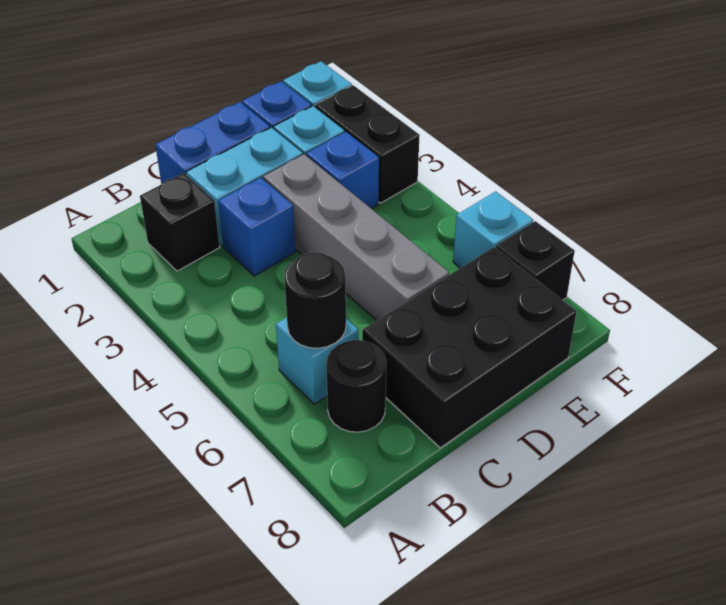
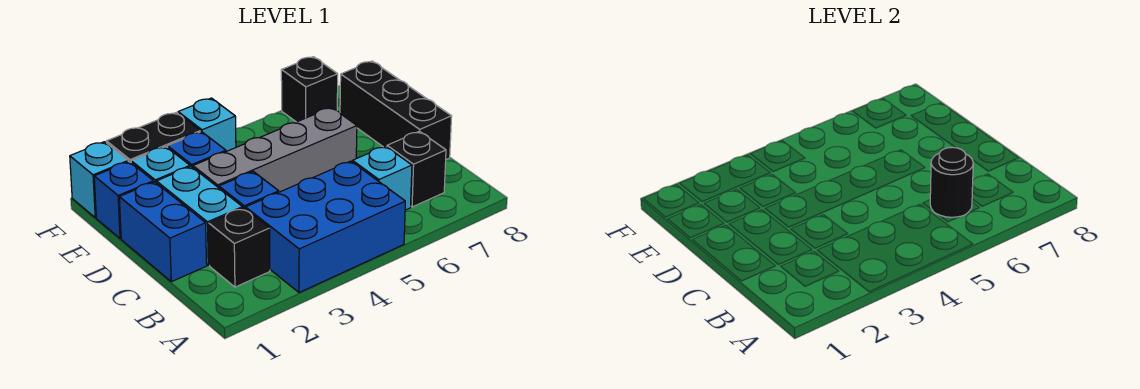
none -> blue 2x3 brick [246,161,405,293]
black 1x1 round brick [326,340,386,432] -> black 1x1 brick [387,131,446,207]
black 2x3 brick [362,247,577,448] -> black 1x3 brick [340,61,452,159]
cyan 1x1 brick [453,192,533,268] -> cyan 1x1 brick moved to [178,98,236,152]

